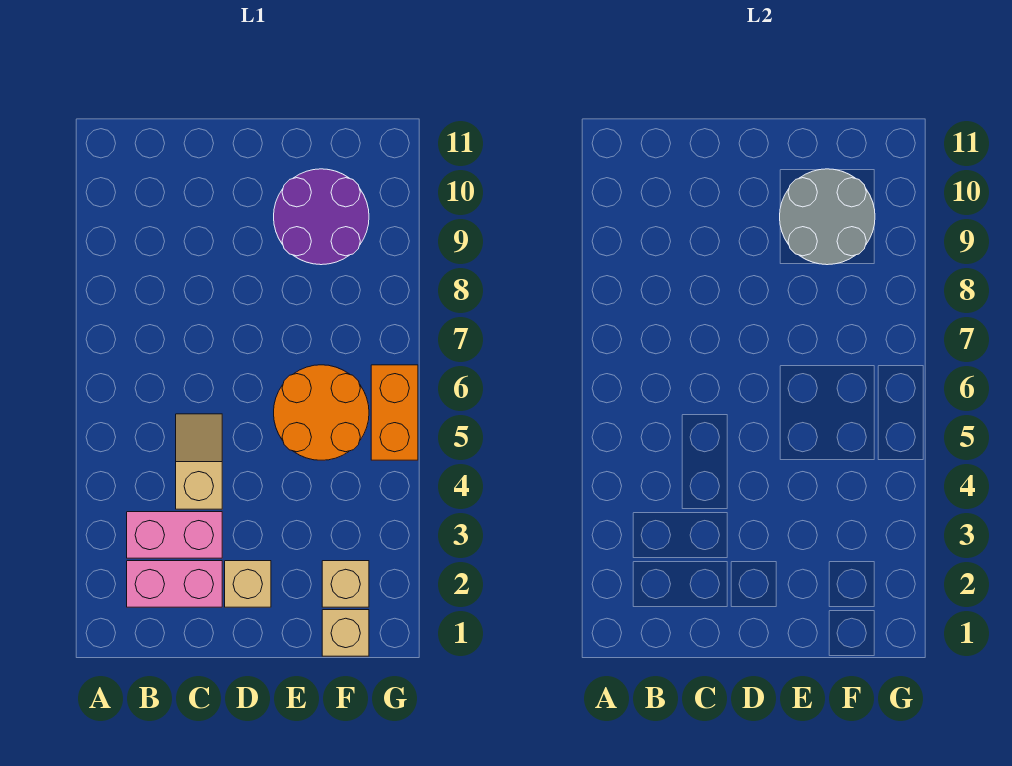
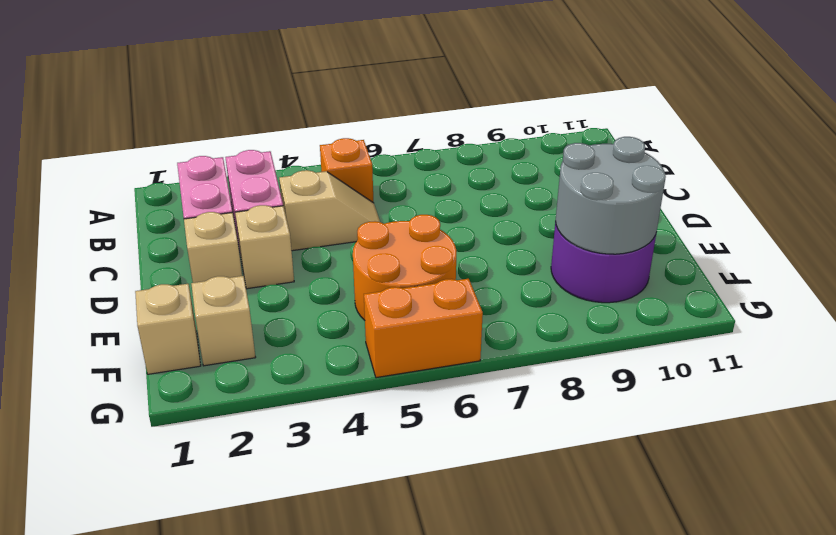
none -> orange 1x1 brick [320,138,373,202]
none -> tan 1x1 brick [235,205,294,289]

